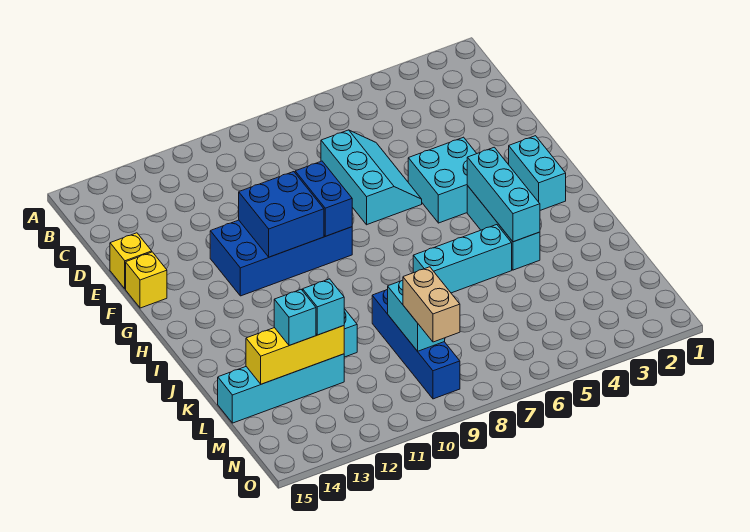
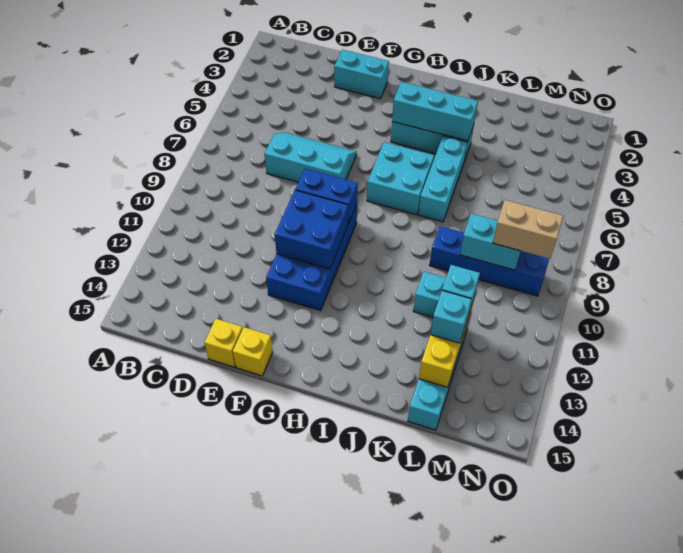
cyan 2x2 brick [408,137,477,223] -> cyan 2x2 brick moved to [367,142,434,215]
cyan 1x2 brick [509,136,566,210] -> cyan 1x2 brick moved to [334,50,389,99]

